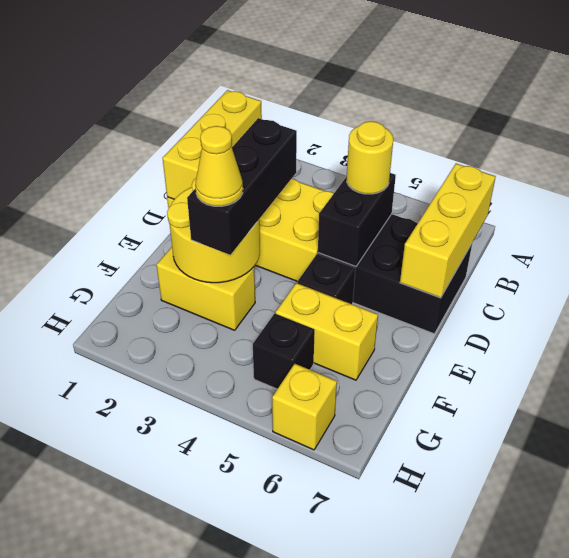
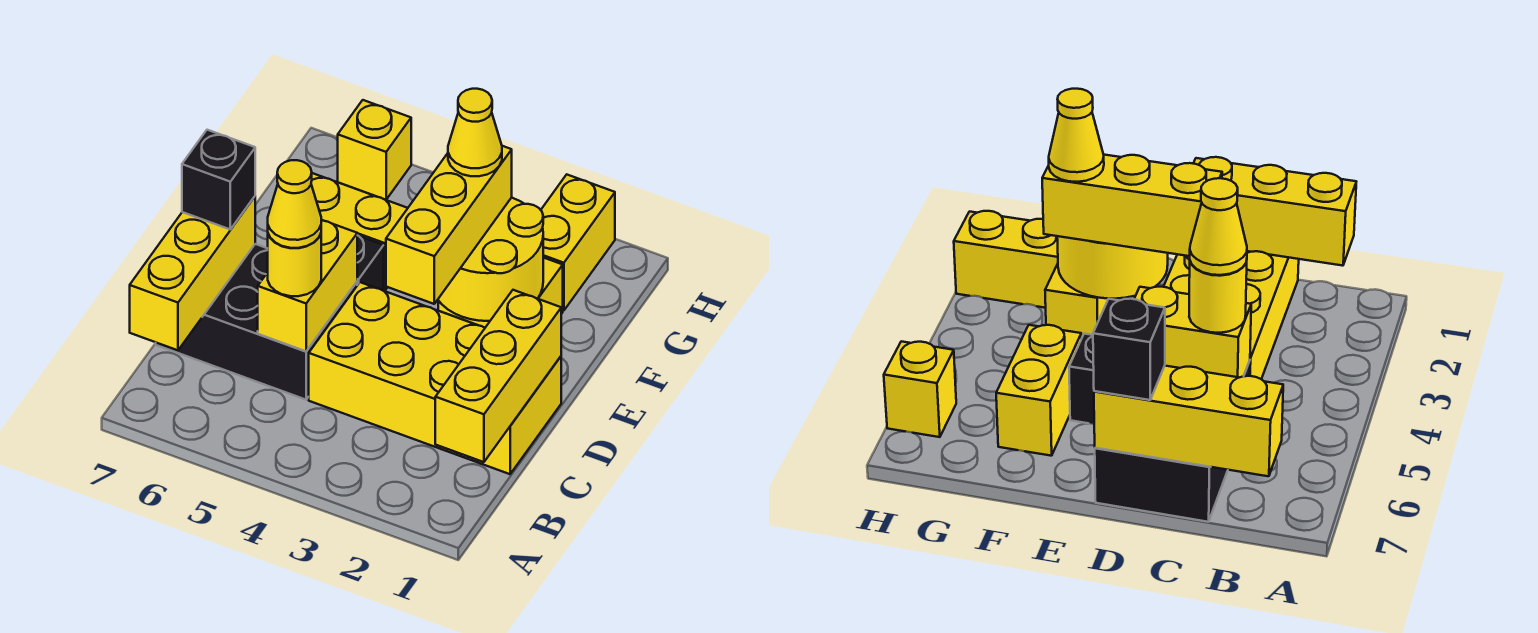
black 1x2 brick [318,173,396,267] -> yellow 1x2 brick [258,220,357,351]
none -> yellow 1x1 cone [268,160,321,248]
black 1x3 brick [187,118,297,255] -> yellow 1x3 brick [386,146,512,304]
none -> yellow 1x2 brick [541,175,615,311]
black 1x1 brick [253,313,315,389] -> black 1x1 brick moved to [182,130,255,230]

